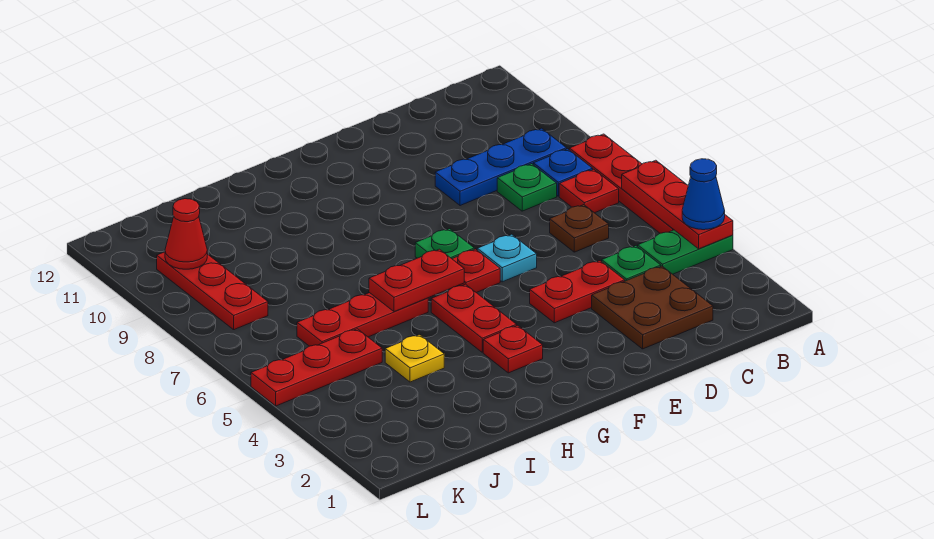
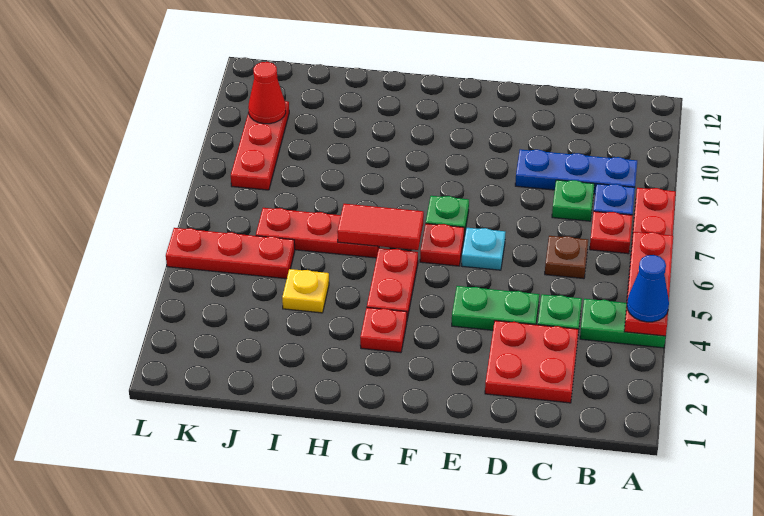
brown 2x2 plate [592,266,713,349] -> red 2x2 plate [485,321,579,403]
red 1x2 plate [530,261,625,323] -> green 1x2 plate [452,286,539,330]
red 1x2 plate [369,249,464,312] -> red 1x2 tile [337,204,424,250]

